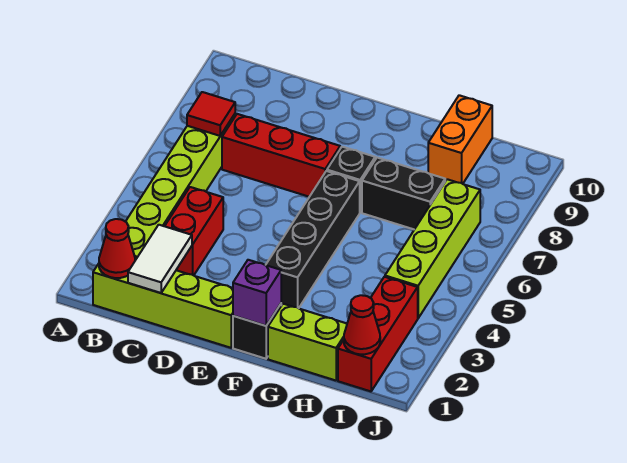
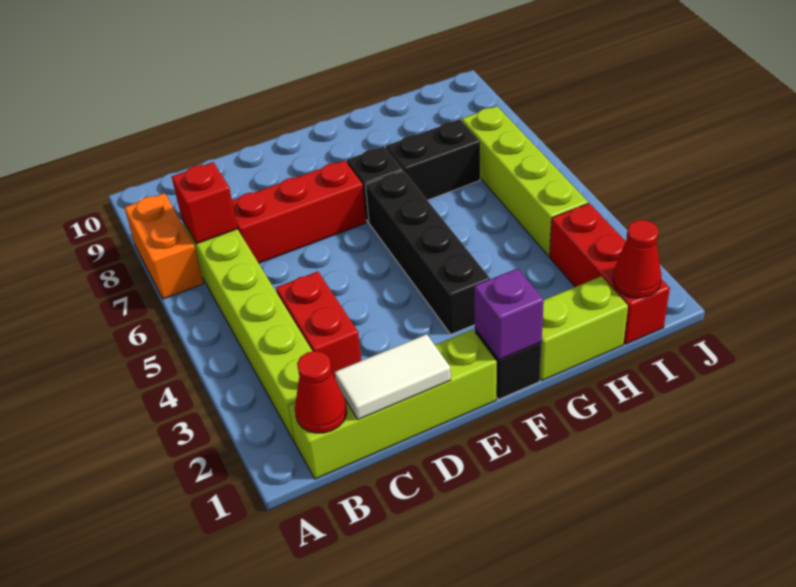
red 1x1 tile [187,92,235,136] -> red 1x1 brick [172,162,238,244]
white 1x2 tile [128,225,192,293] -> white 1x2 tile turned to [335,334,451,420]
orange 1x2 brick [428,95,492,184] -> orange 1x2 brick moved to [124,193,203,299]

